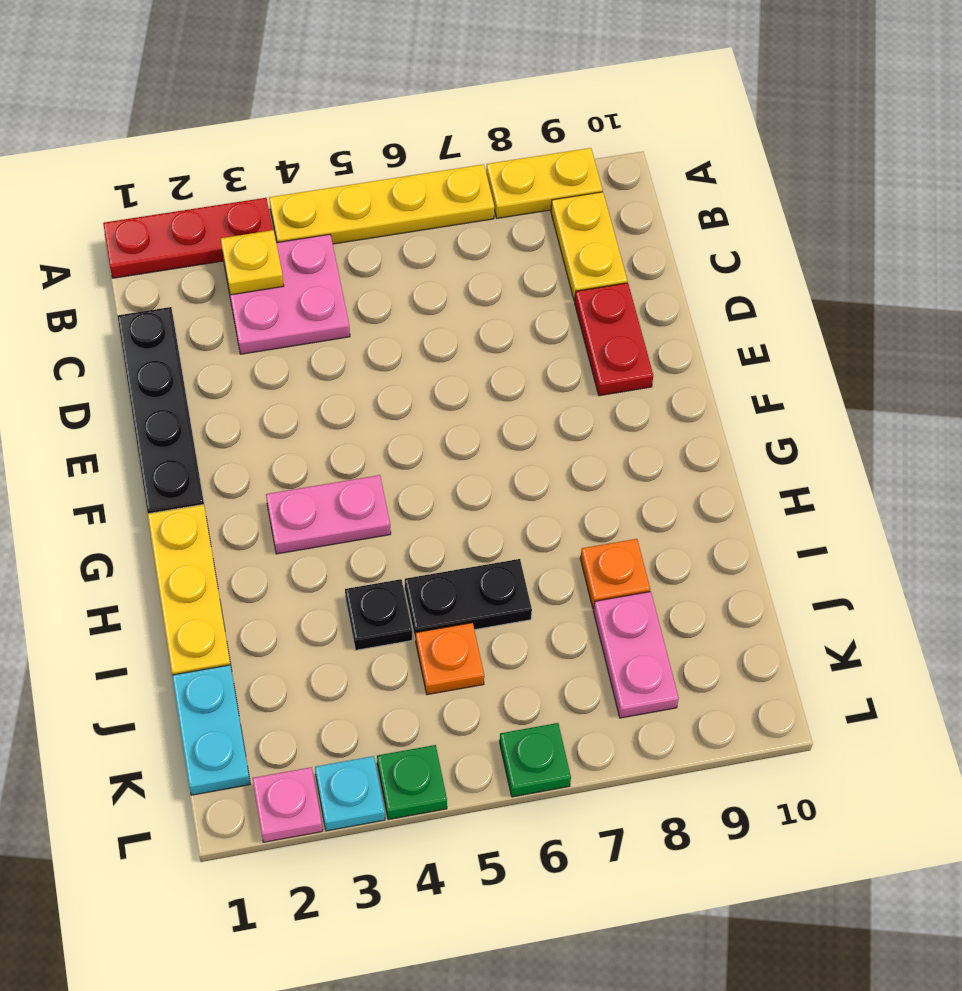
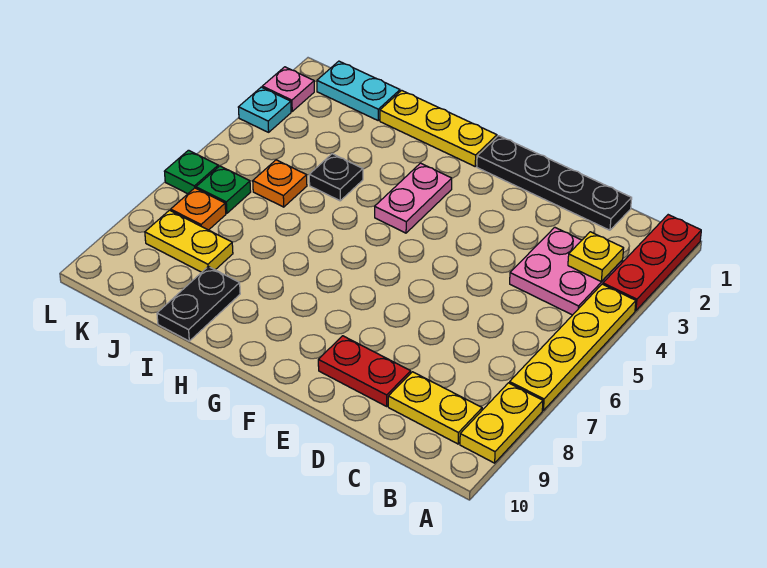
black 1x2 plate [405,559,532,640] -> black 1x2 plate moved to [157,266,240,341]
orange 1x1 plate [580,539,650,609] -> orange 1x1 plate moved to [171,188,226,230]
pink 1x2 plate [593,592,679,718] -> yellow 1x2 plate [145,210,233,272]
green 1x1 plate [377,745,447,820] -> green 1x1 plate moved to [196,166,251,213]

